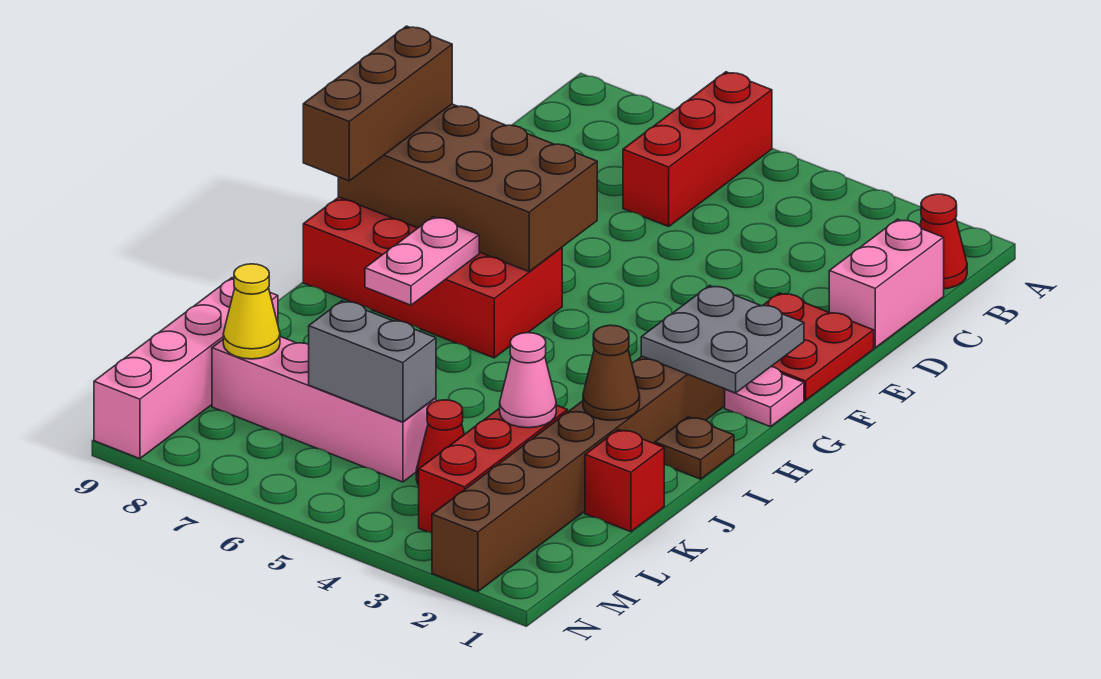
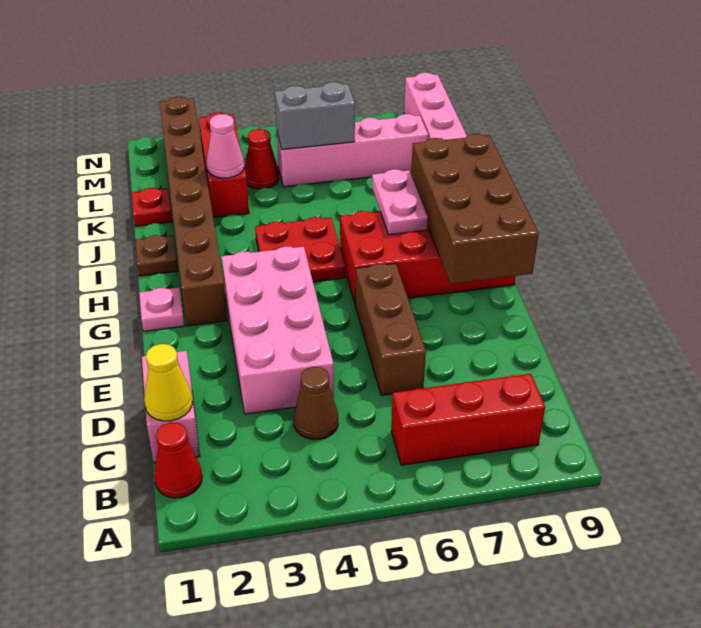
red 1x3 brick [623,72,772,226] -> red 1x3 brick turned to [391,374,545,465]
none -> pink 2x4 brick [221,246,334,414]
red 2x2 plate [763,293,874,400] -> red 2x2 plate moved to [255,217,345,282]
brown 2x4 brick [338,104,597,272] -> brown 2x4 brick turned to [411,134,539,284]
brown 1x3 brick [303,26,452,181] -> brown 1x3 brick moved to [355,263,426,395]
grey 2x2 plate [641,285,804,393] -> none
brown 1x1 cone [583,325,640,420] -> brown 1x1 cone moved to [294,367,338,440]
red 1x1 brick [585,430,664,532] -> red 1x1 plate [132,188,172,226]
yellow 1x1 cone [223,264,280,359] -> yellow 1x1 cone moved to [144,344,193,421]

